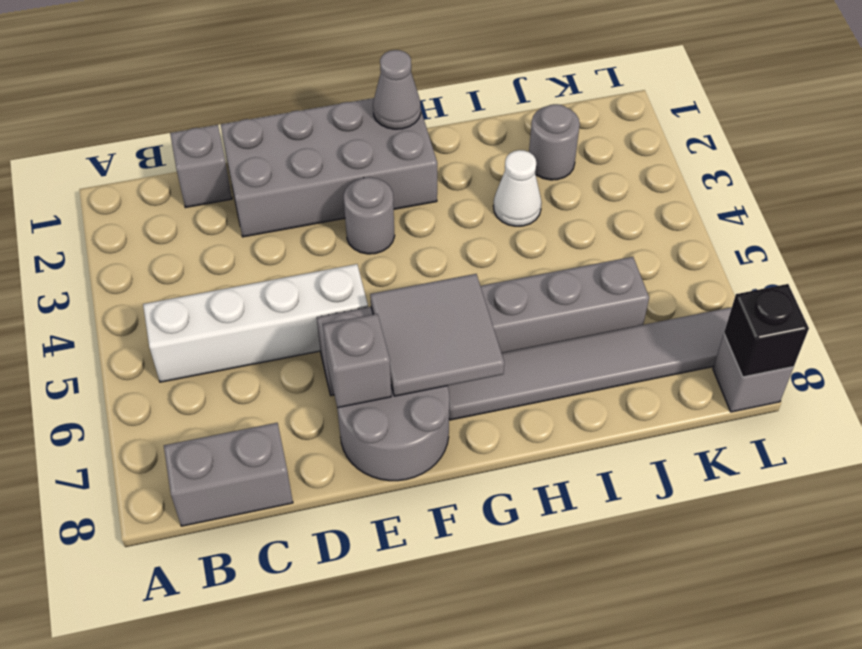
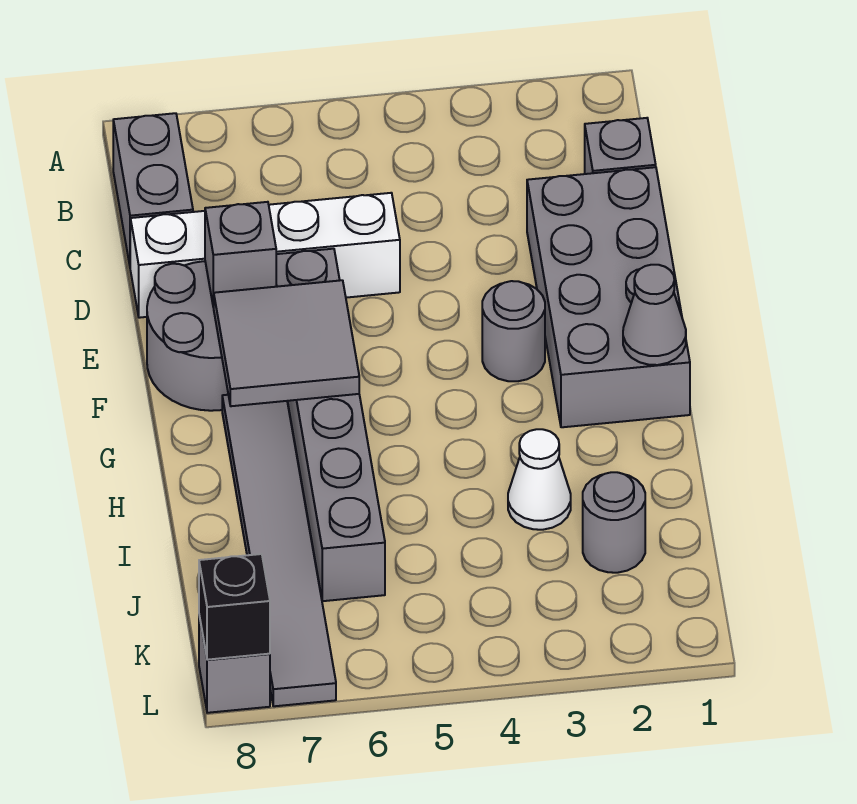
white 1x4 brick [143,264,368,382] -> white 1x4 brick turned to [130,193,400,318]

